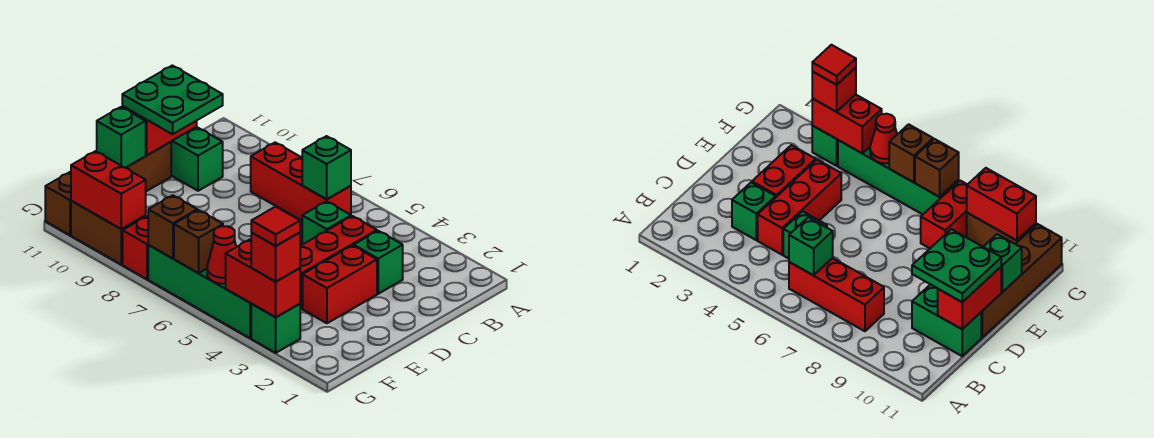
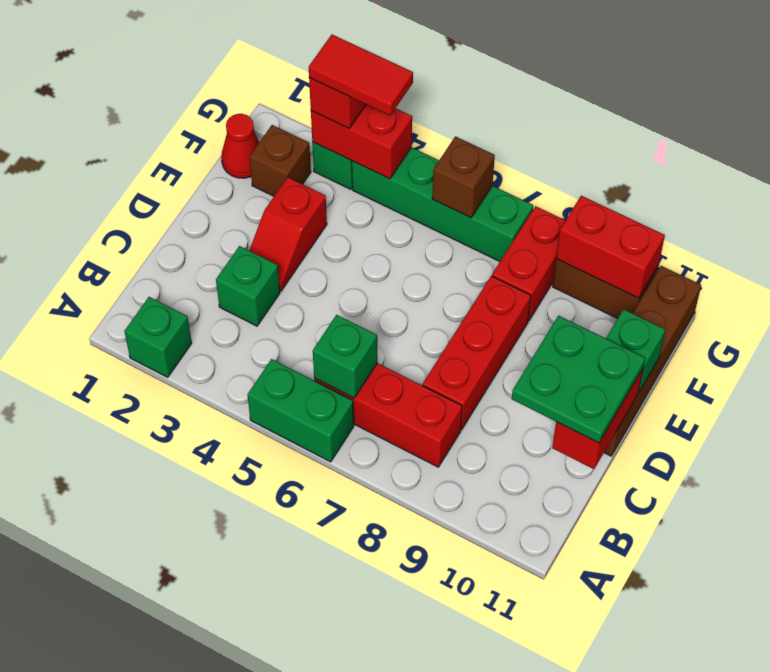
red 1x3 brick [300,216,377,309] -> red 1x3 brick moved to [423,276,531,430]
green 1x1 brick [302,201,351,245] -> green 1x1 brick moved to [124,297,192,377]
green 1x2 brick [171,127,223,191] -> green 1x2 brick moved to [248,359,354,462]
red 1x2 brick [303,246,377,323] -> red 1x2 slope [249,177,327,291]
red 1x1 tile [251,207,300,246] -> red 1x2 tile [309,35,413,115]
red 1x1 cone [207,226,236,284] -> red 1x1 cone moved to [221,114,259,178]
brown 1x1 brick [148,195,197,259] -> brown 1x1 brick moved to [249,125,311,196]

